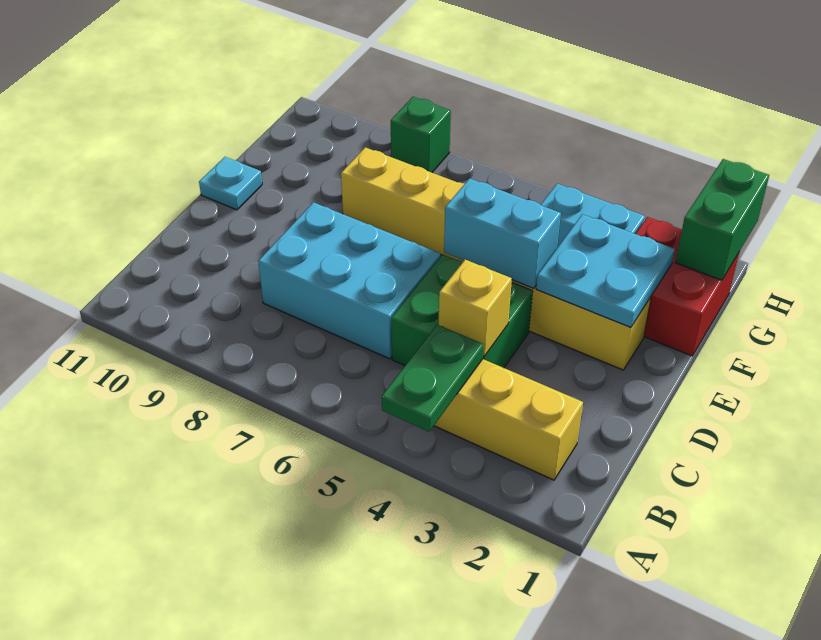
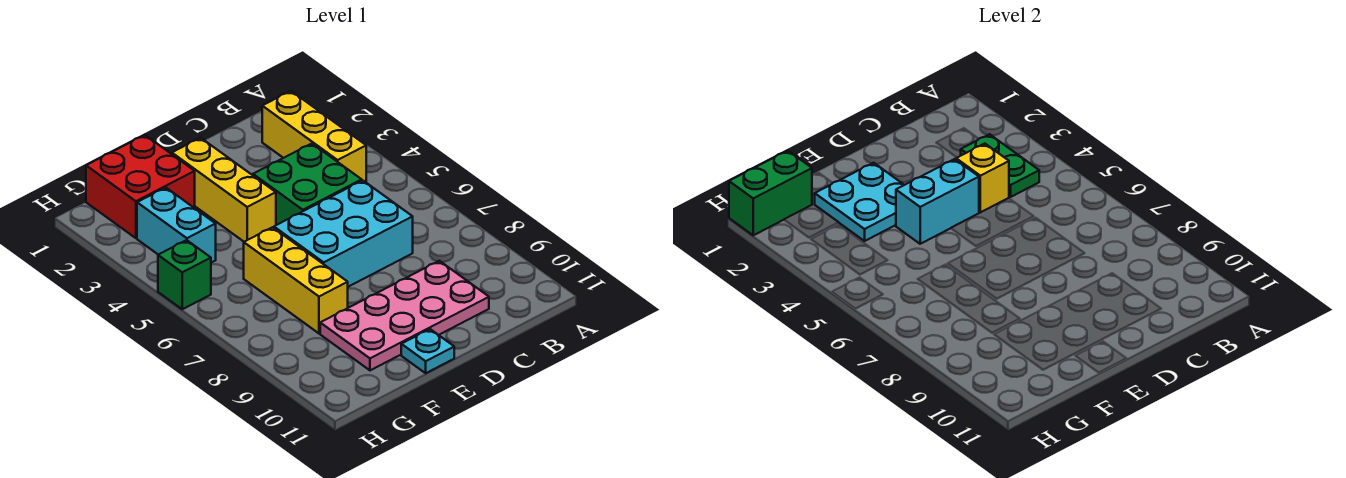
green 1x2 plate [382,325,484,432] -> green 1x2 plate turned to [961,134,1039,197]
cyan 2x3 brick [258,202,441,359] -> cyan 2x3 brick turned to [274,180,413,287]
none -> pink 2x4 plate [320,261,489,370]
cyan 1x2 brick [444,178,561,288] -> cyan 1x2 brick turned to [896,159,979,244]
green 1x1 brick [391,97,451,172] -> green 1x1 brick moved to [158,240,211,309]

